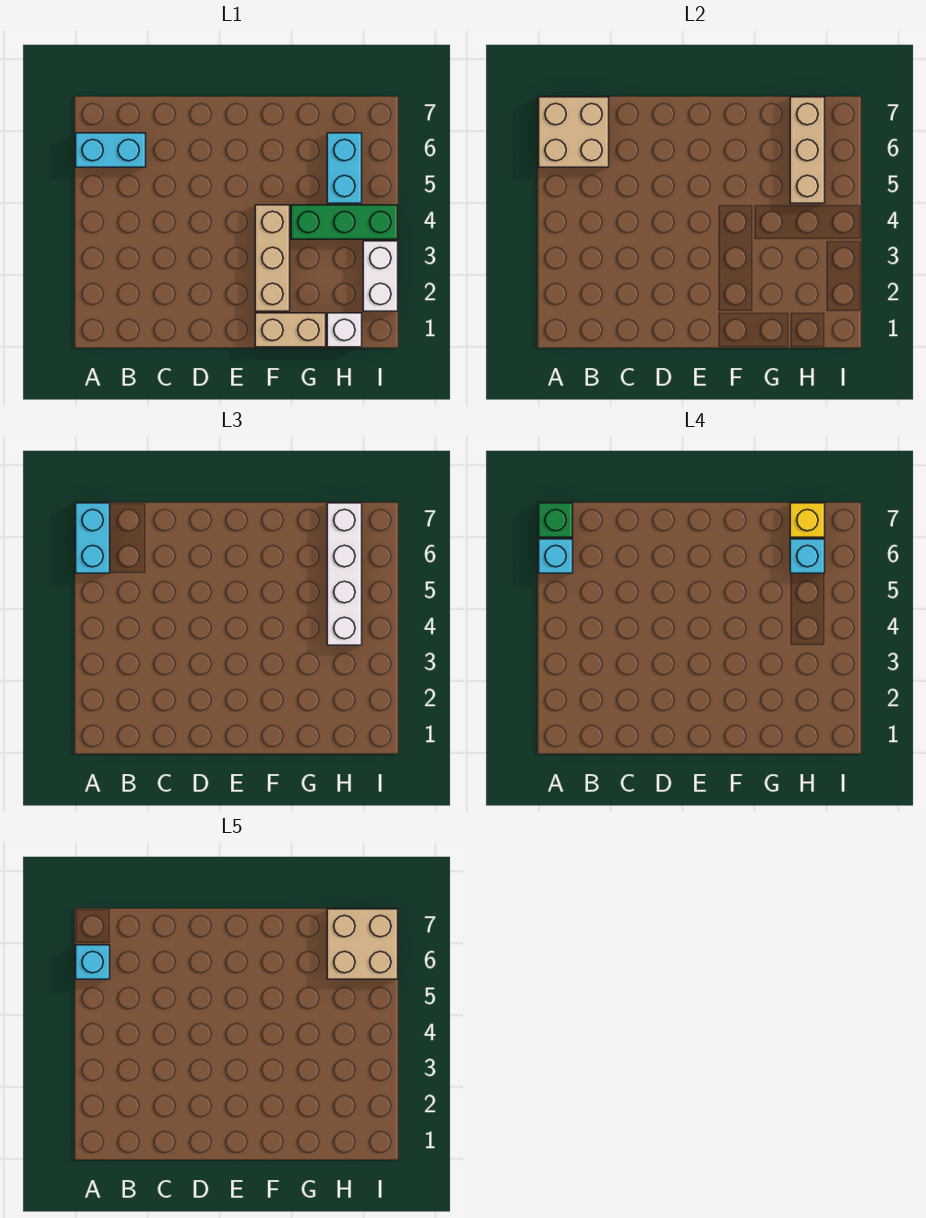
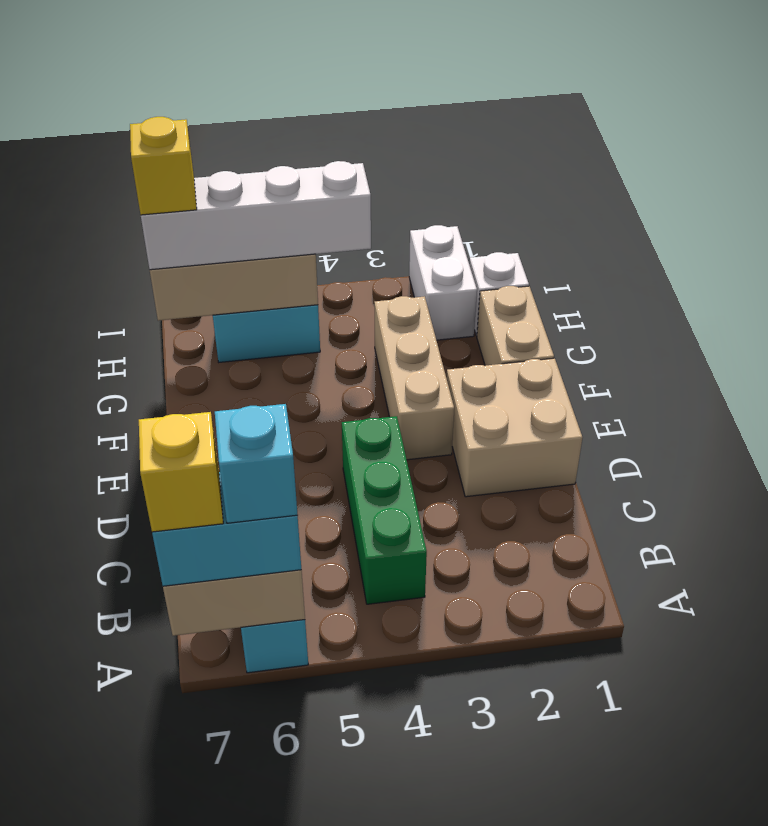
cyan 1x1 brick [76,945,110,979] -> none
green 1x1 brick [539,503,573,537] -> yellow 1x1 brick [139,412,223,532]
tan 1x3 brick [255,205,290,311] -> tan 1x3 brick turned to [374,296,454,460]
green 1x3 brick [291,205,398,239] -> green 1x3 brick moved to [342,416,427,604]
cyan 1x1 brick [790,539,825,573] -> none
tan 2x2 brick [327,909,398,979] -> tan 2x2 brick moved to [447,358,583,497]
white 1x2 brick [363,241,398,311] -> white 1x2 brick turned to [409,225,477,340]

